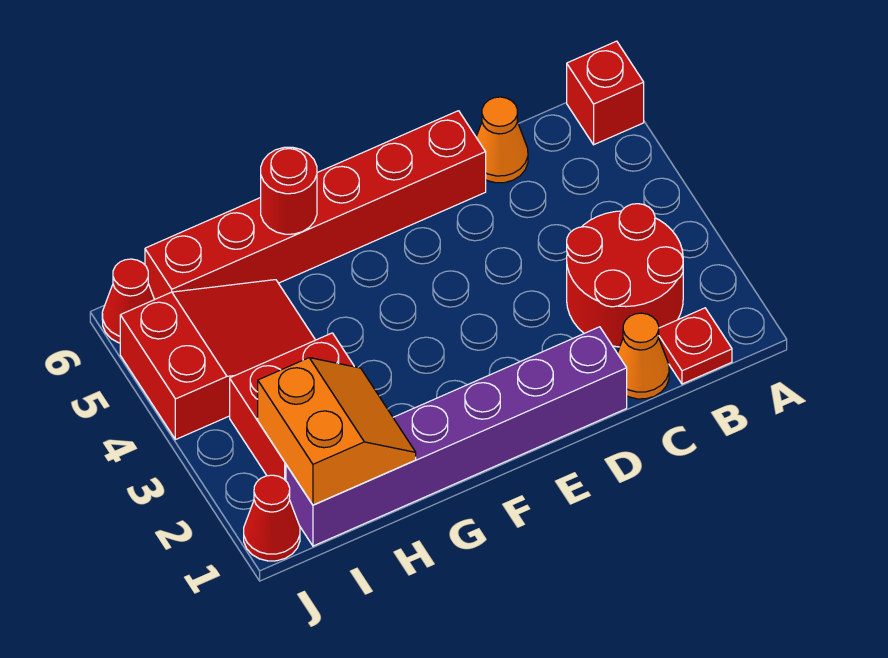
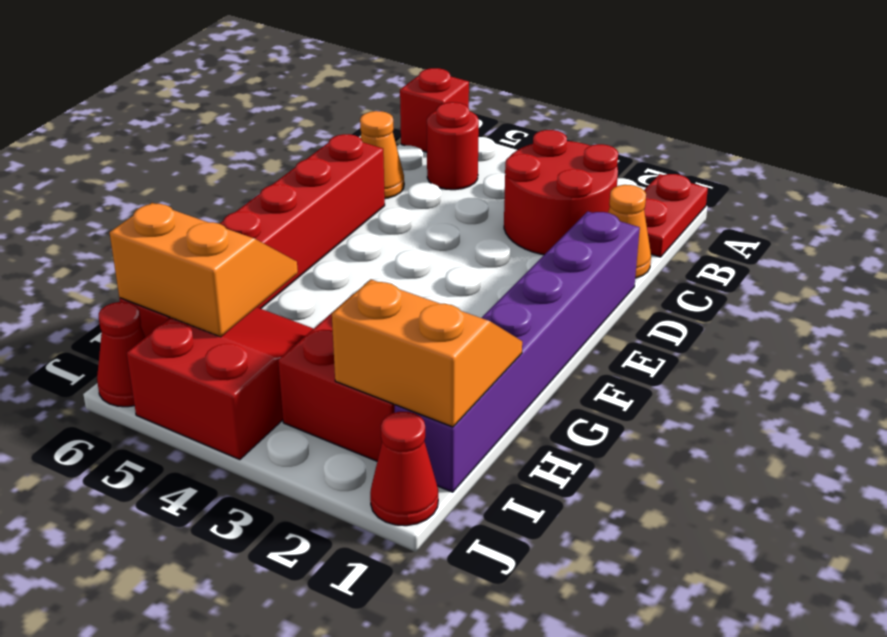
red 1x1 plate [659,308,732,384] -> red 1x2 plate [644,174,708,257]
red 1x1 round brick [261,147,317,234] -> red 1x1 round brick moved to [427,102,479,190]
none -> orange 2x2 slope [110,203,298,337]

